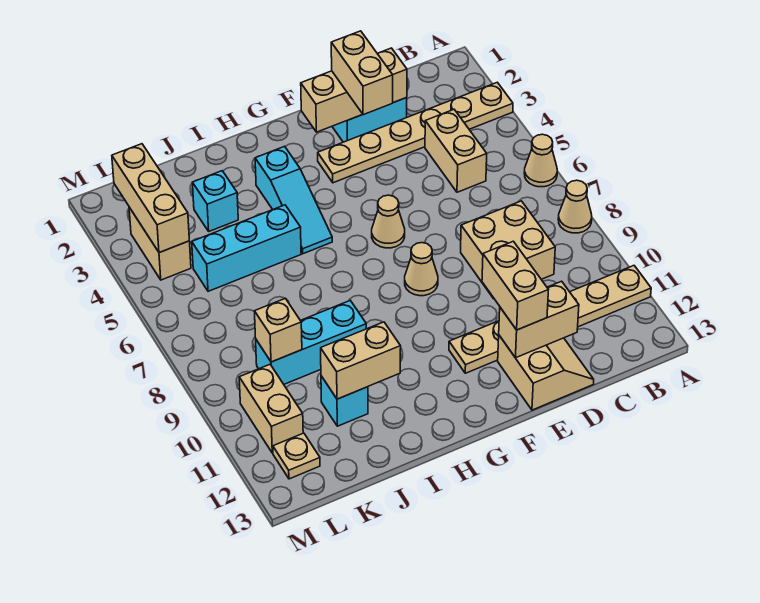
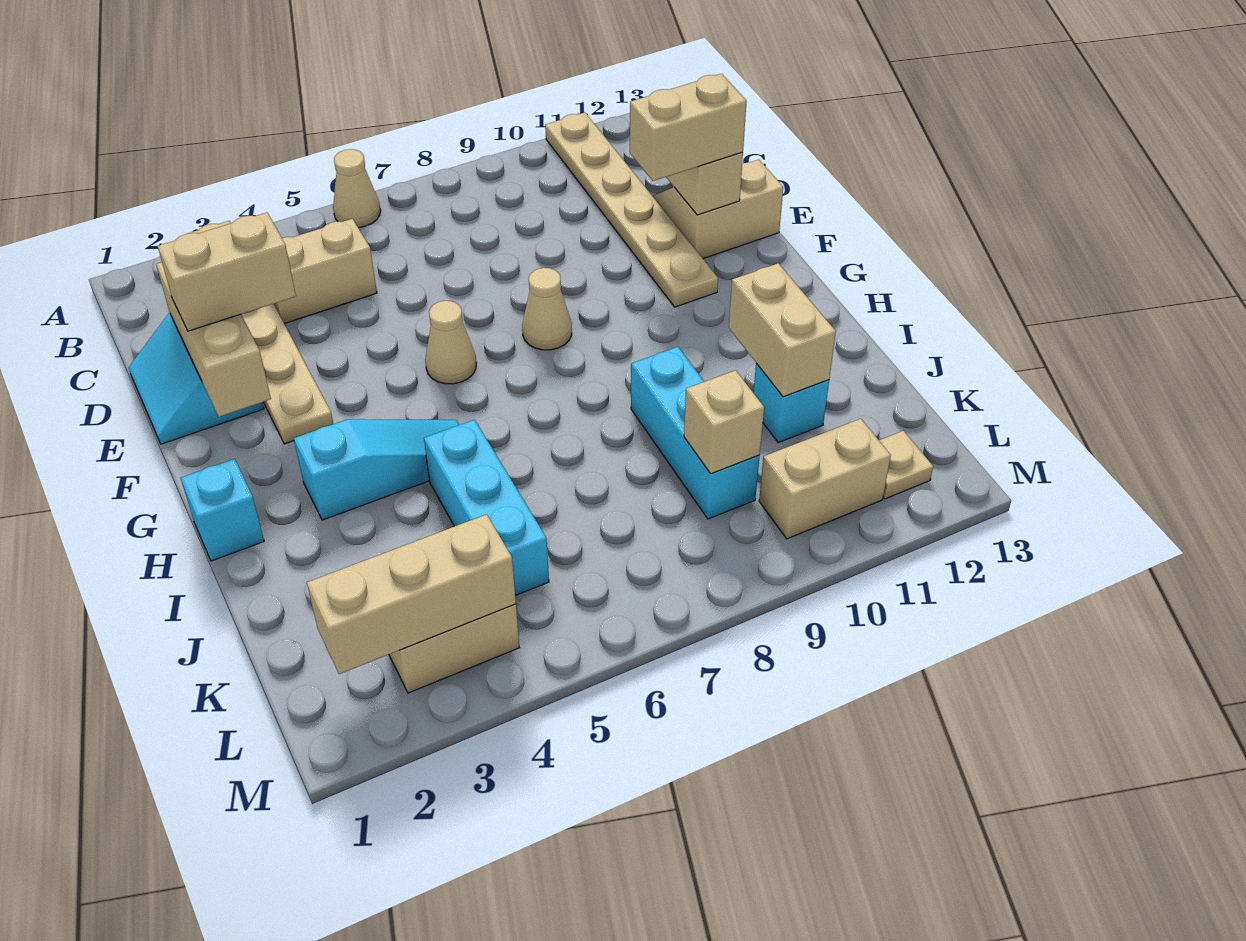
tan 1x1 cone [558,180,592,233] -> none
tan 2x2 brick [461,201,555,299] -> none
cyan 1x1 brick [192,171,238,231] -> cyan 1x1 brick moved to [181,459,264,561]

